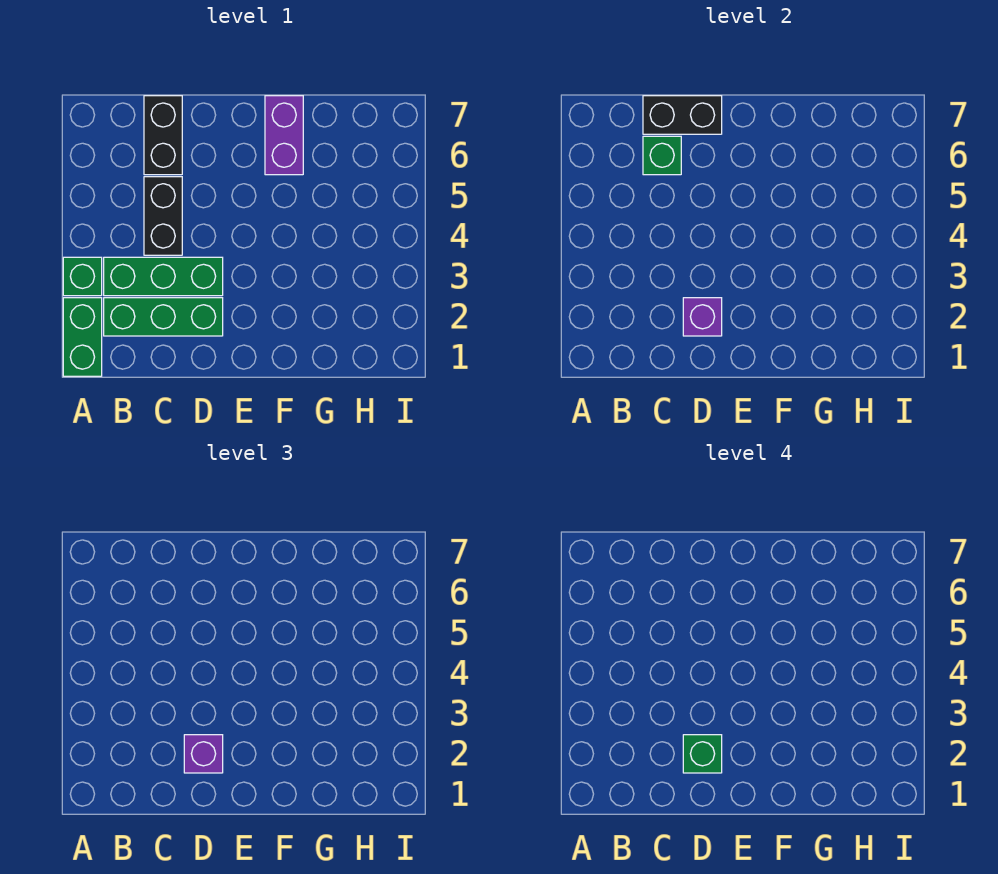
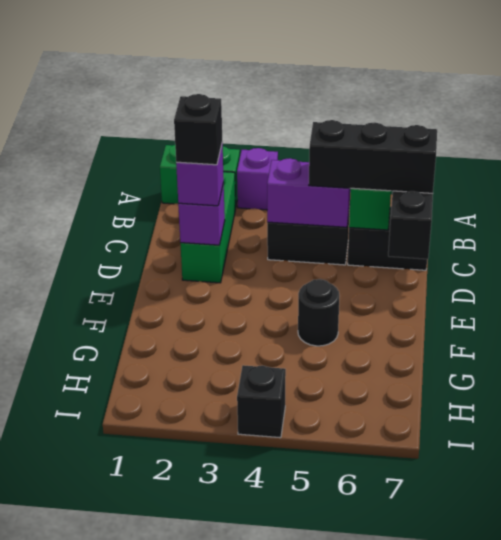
green 1x1 brick [63,257,102,296] -> purple 1x1 brick [237,148,278,210]
green 1x3 brick [104,257,223,296] -> none
none -> black 1x3 brick [309,120,437,193]
green 1x1 brick [683,735,722,773] -> black 1x1 brick [174,94,222,165]
none -> black 1x1 round brick [298,279,339,346]
purple 1x2 brick [265,96,303,175] -> purple 1x2 brick moved to [267,158,350,227]
none -> black 1x1 brick [237,365,286,438]

